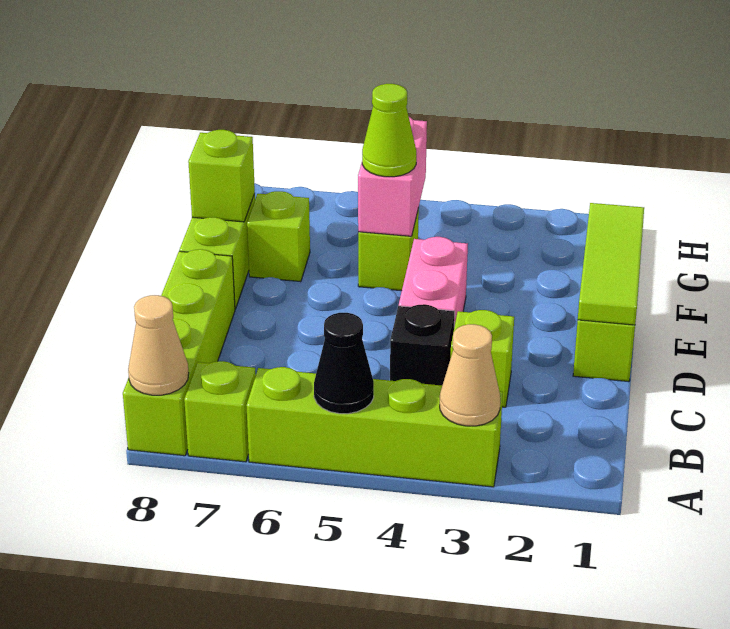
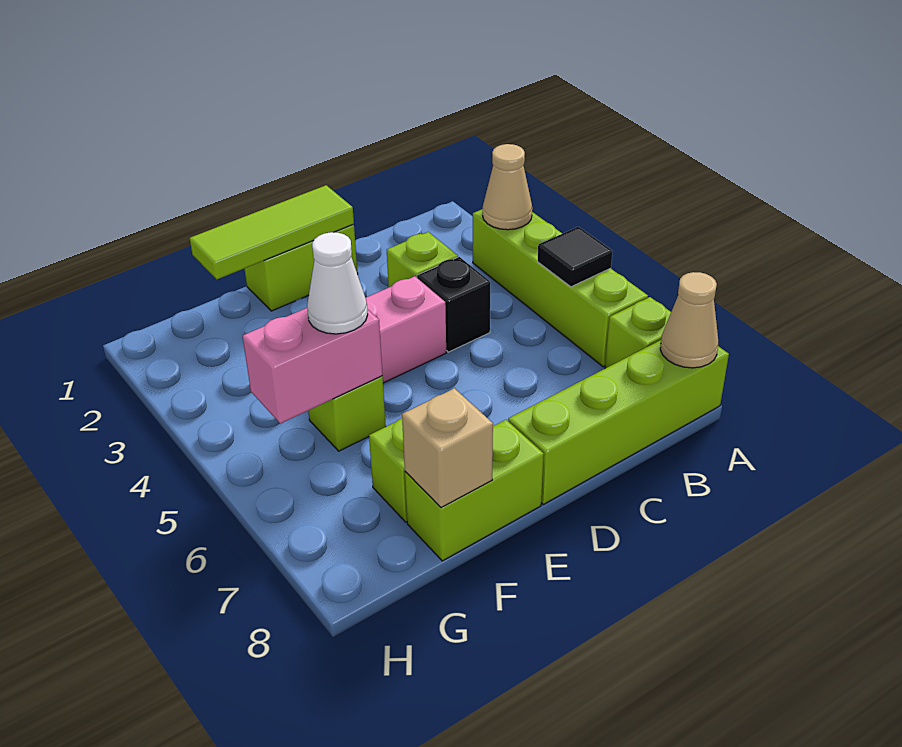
black 1x1 cone [314,313,374,414] -> black 1x1 tile [538,227,612,287]
lime 1x1 cone [362,84,416,177] -> white 1x1 cone [307,232,368,334]
lime 1x1 brick [188,130,255,222] -> tan 1x1 brick [402,388,493,508]

